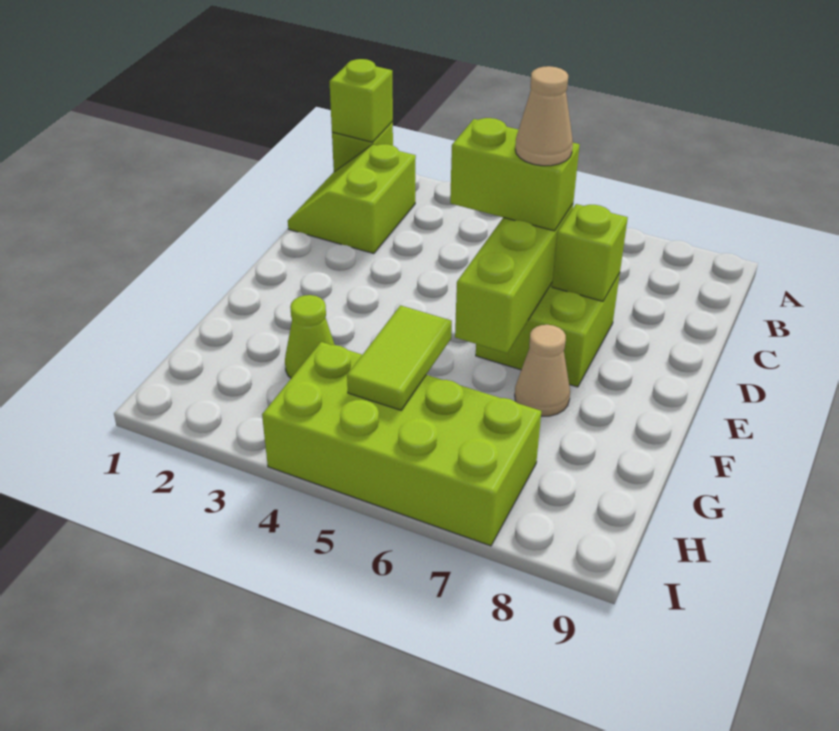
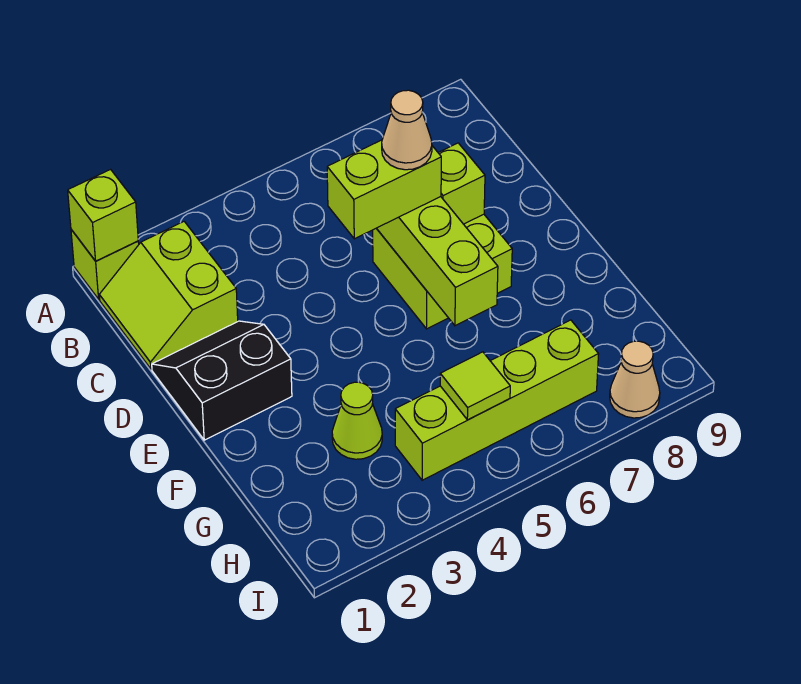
none -> black 2x2 slope [152,321,292,440]
tan 1x1 cone [515,325,570,416] -> tan 1x1 cone moved to [610,341,660,418]
lime 1x2 tile [347,305,452,410] -> lime 1x1 tile [440,352,510,420]
lime 2x4 brick [262,342,541,546] -> lime 1x4 brick [395,320,599,480]

